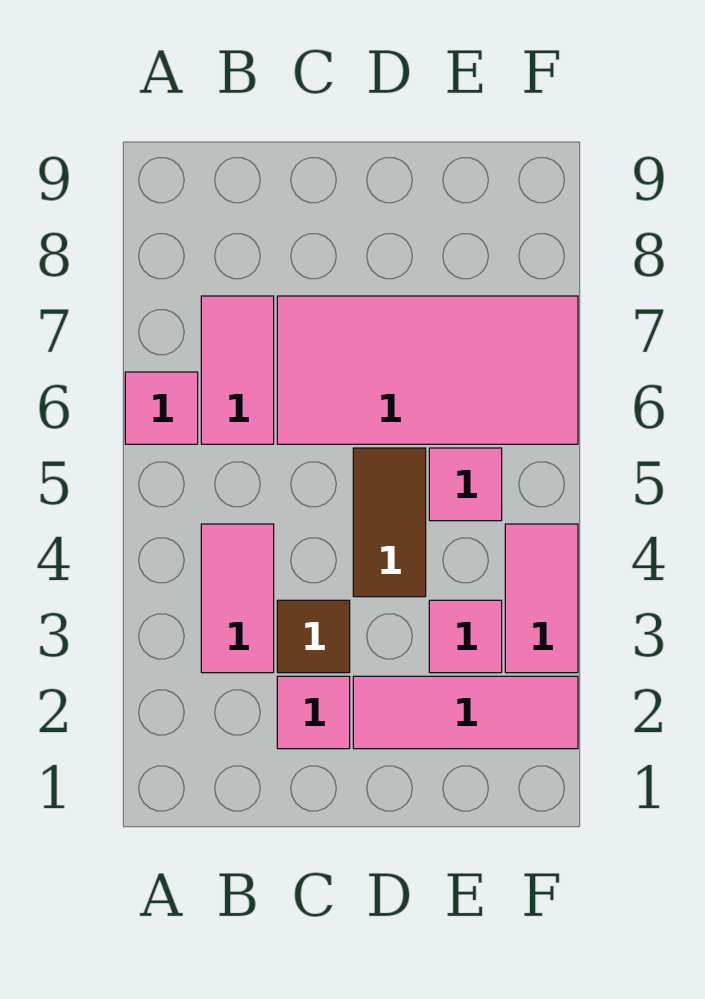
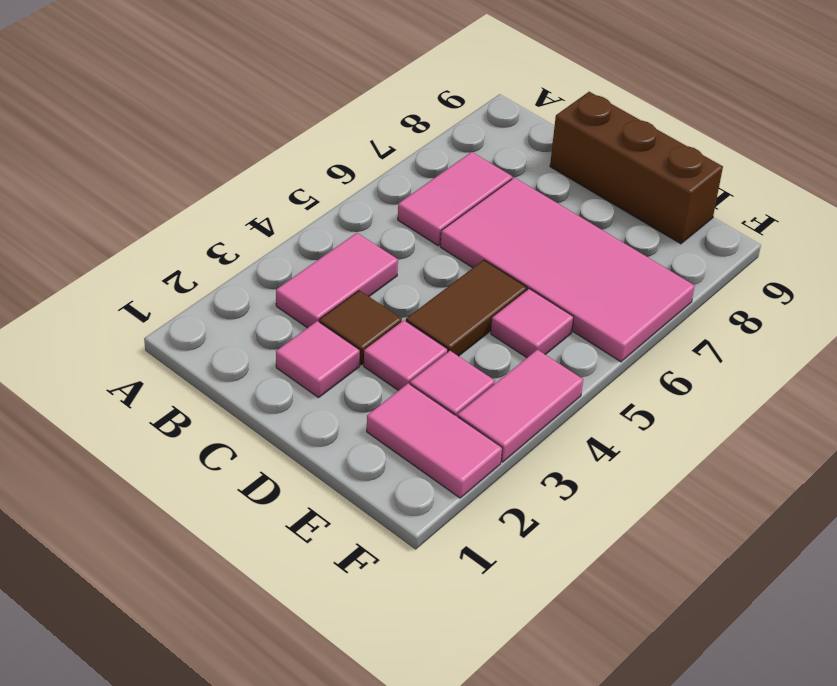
pink 1x1 tile [125,372,198,444] -> pink 1x1 tile moved to [364,320,448,391]
none -> brown 1x3 brick [550,92,723,244]
pink 1x3 tile [353,676,578,749] -> pink 1x2 tile [367,383,502,498]

